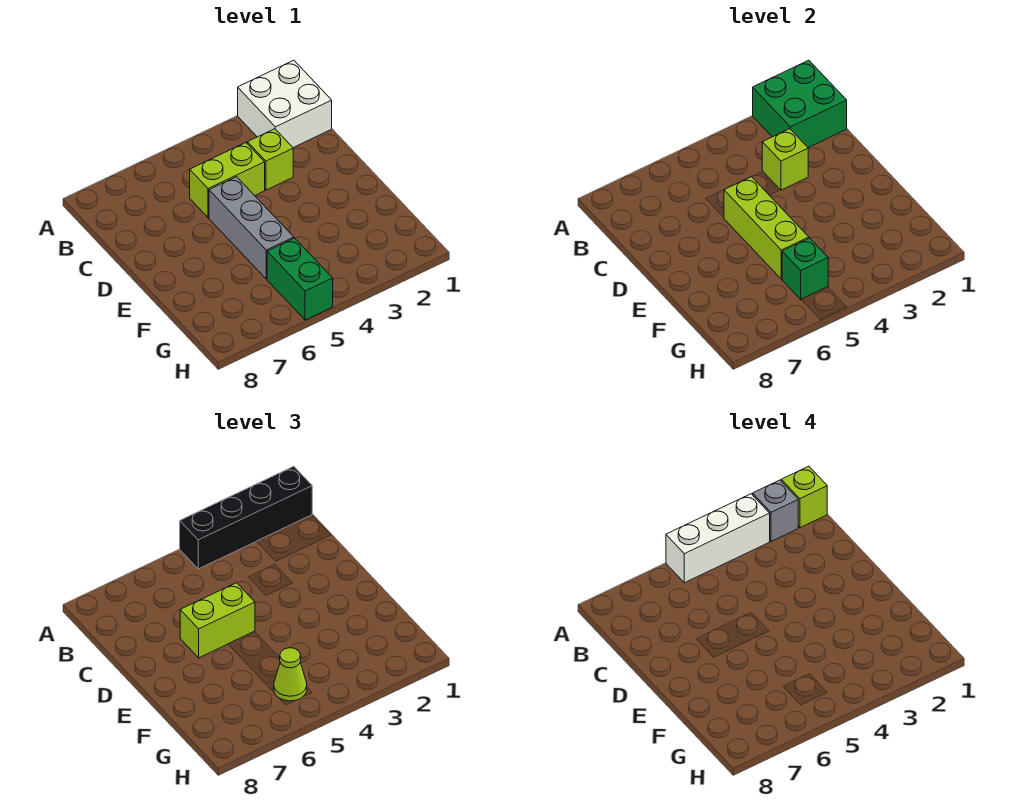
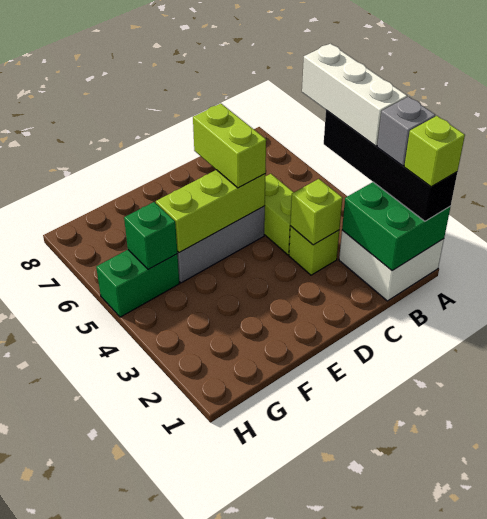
lime 1x1 cone [274,648,307,701] -> none

